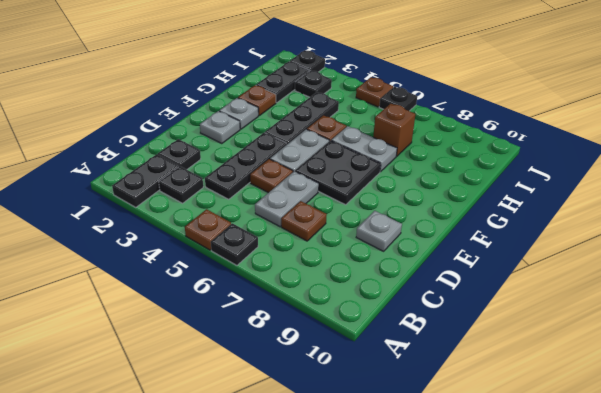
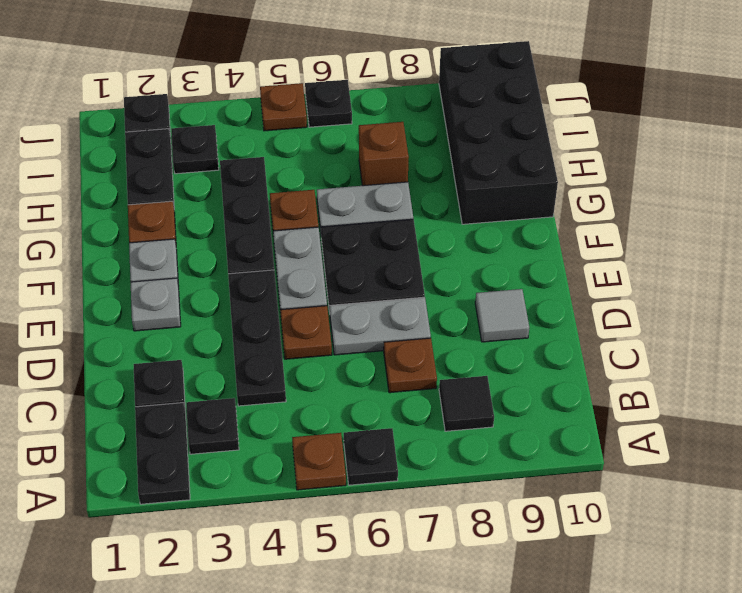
none -> black 1x1 tile [439,376,494,431]
grey 1x2 plate [255,171,319,227] -> grey 1x2 plate turned to [330,297,431,355]
grey 1x1 plate [356,211,402,251] -> grey 1x1 tile [475,289,529,342]
none -> black 2x4 brick [439,41,558,224]

